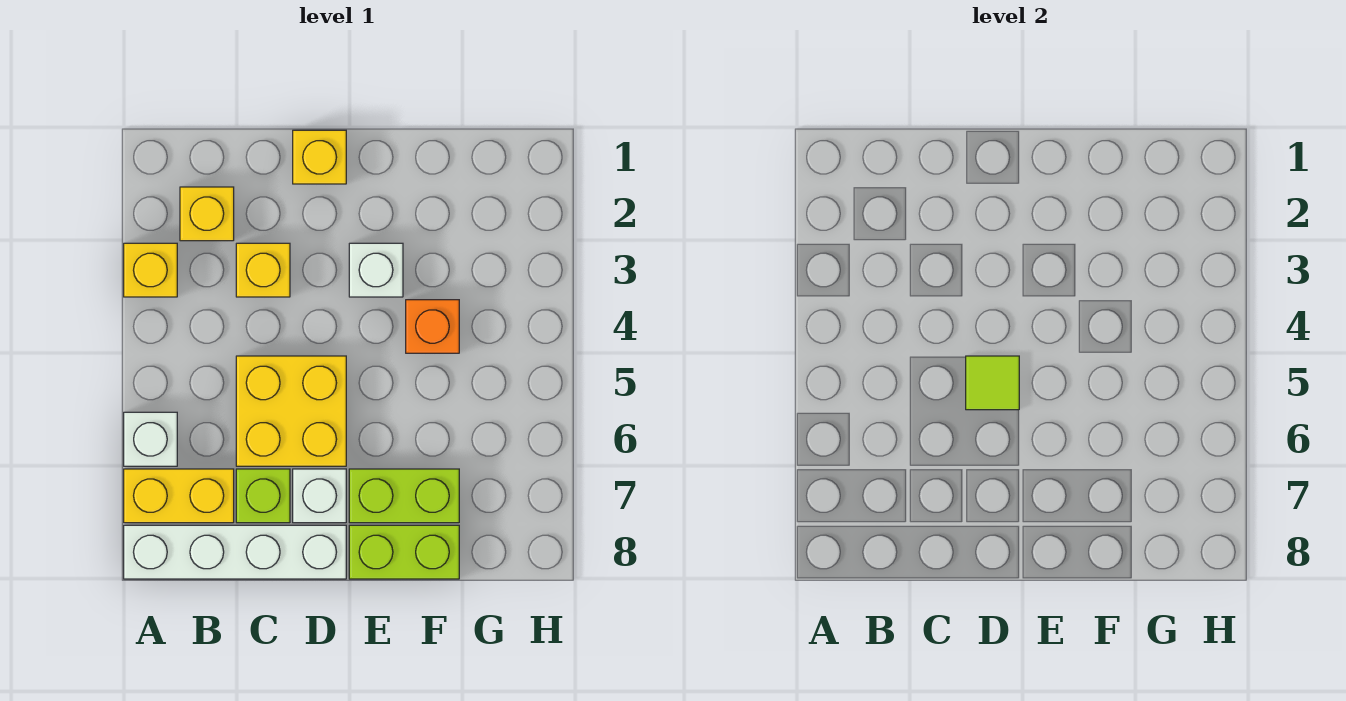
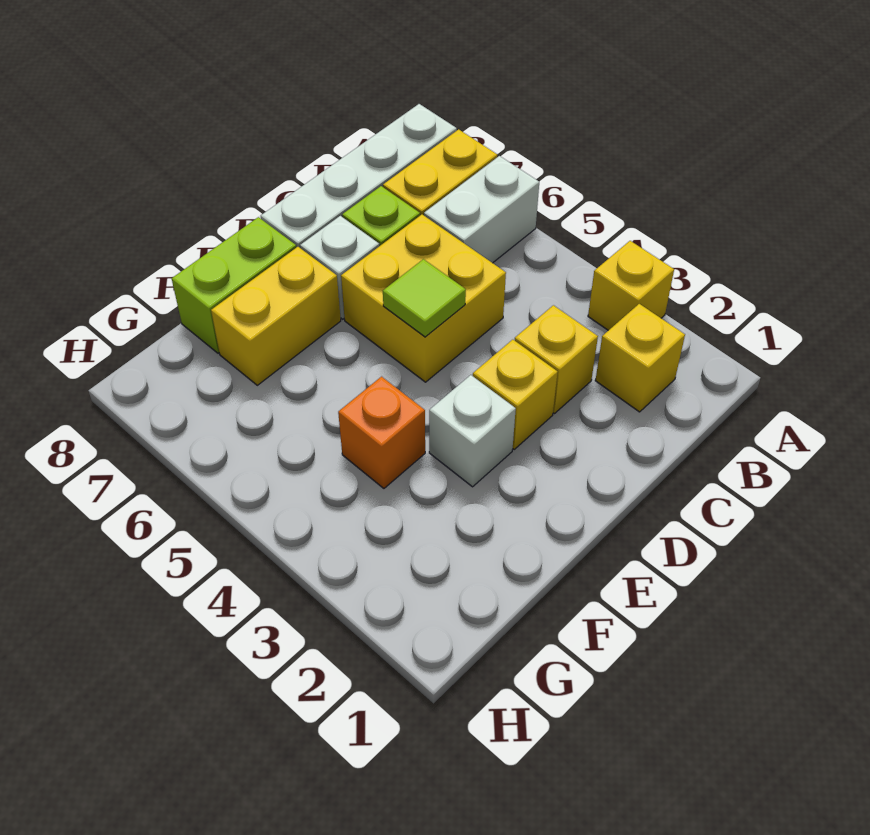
white 1x1 brick [124,412,177,466] -> white 1x2 brick [424,156,539,263]
yellow 1x1 brick [293,130,346,184] -> yellow 1x1 brick moved to [473,340,558,449]
lime 1x2 brick [349,469,459,523] -> yellow 1x2 brick [211,247,341,385]

